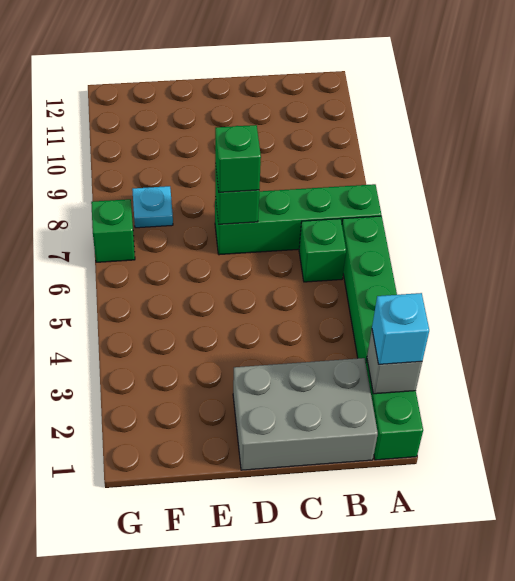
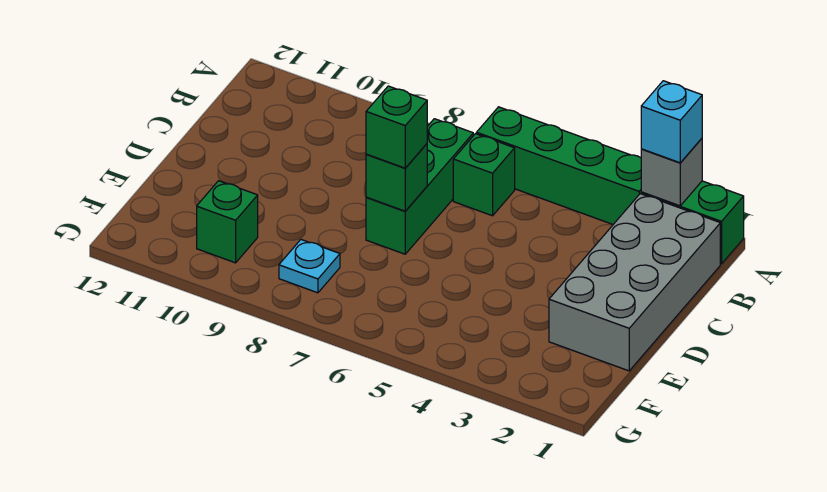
green 1x4 brick [215,184,381,255] -> green 1x3 brick [366,119,473,254]
grey 2x3 brick [233,358,378,470] -> grey 2x4 brick [549,194,720,371]
green 1x1 brick [91,199,135,262] -> green 1x1 brick moved to [197,181,258,263]

